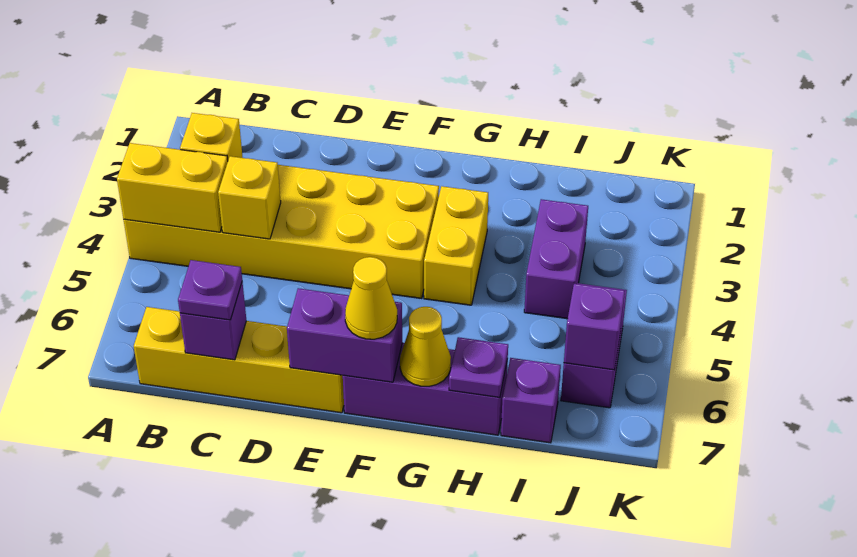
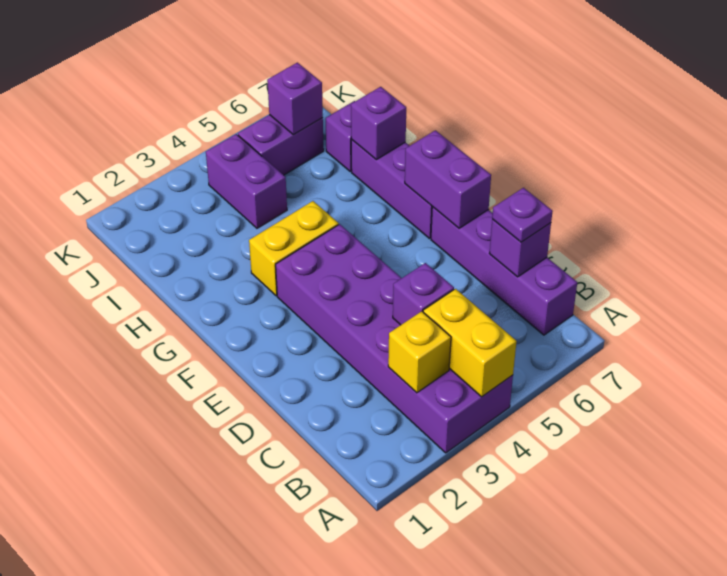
yellow 2x6 brick [124,165,439,298] -> purple 2x6 brick [276,224,513,453]
yellow 1x4 brick [134,307,344,413] -> purple 1x4 brick [431,207,577,335]
yellow 1x1 brick [218,156,281,239] -> purple 1x1 brick [393,263,454,325]
yellow 1x1 cone [345,257,397,339] -> none
yellow 1x1 cone [400,307,451,386] -> none
purple 1x1 plate [449,337,508,397] -> purple 1x1 brick [351,87,406,160]
purple 1x2 brick [524,199,588,319] -> purple 1x2 brick turned to [206,134,287,228]

